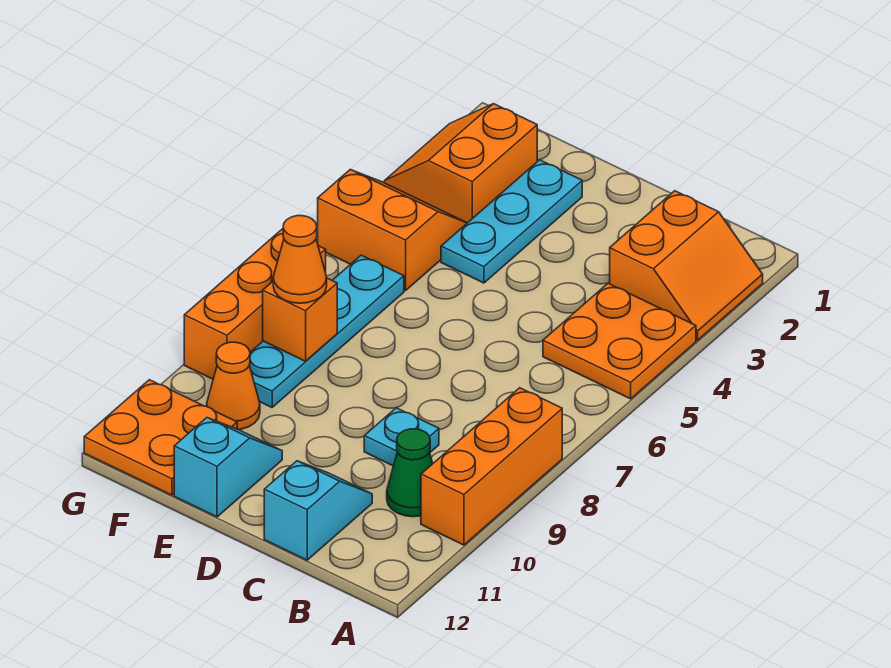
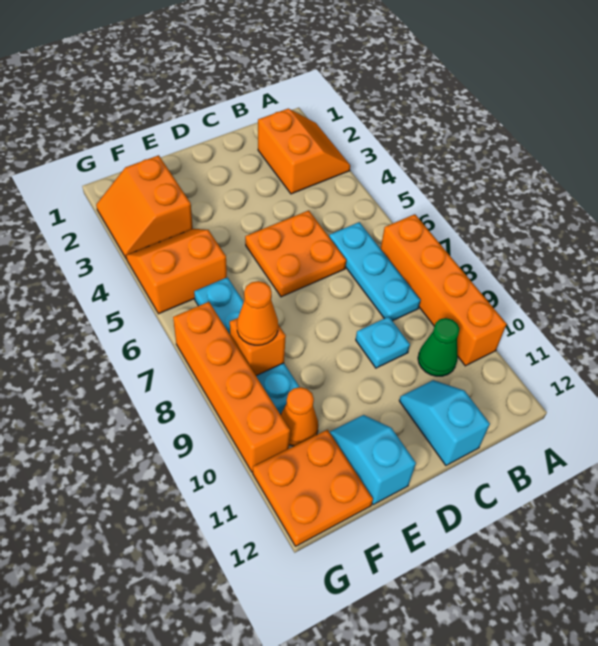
orange 2x2 plate [543,283,696,399] -> orange 2x2 plate moved to [245,210,346,297]
orange 1x3 brick [421,388,562,545] -> orange 1x4 brick [381,214,507,366]
cyan 1x3 plate [441,160,582,283] -> cyan 1x3 plate moved to [329,222,421,321]
orange 1x3 brick [184,229,326,379] -> orange 1x4 brick [173,302,290,472]

